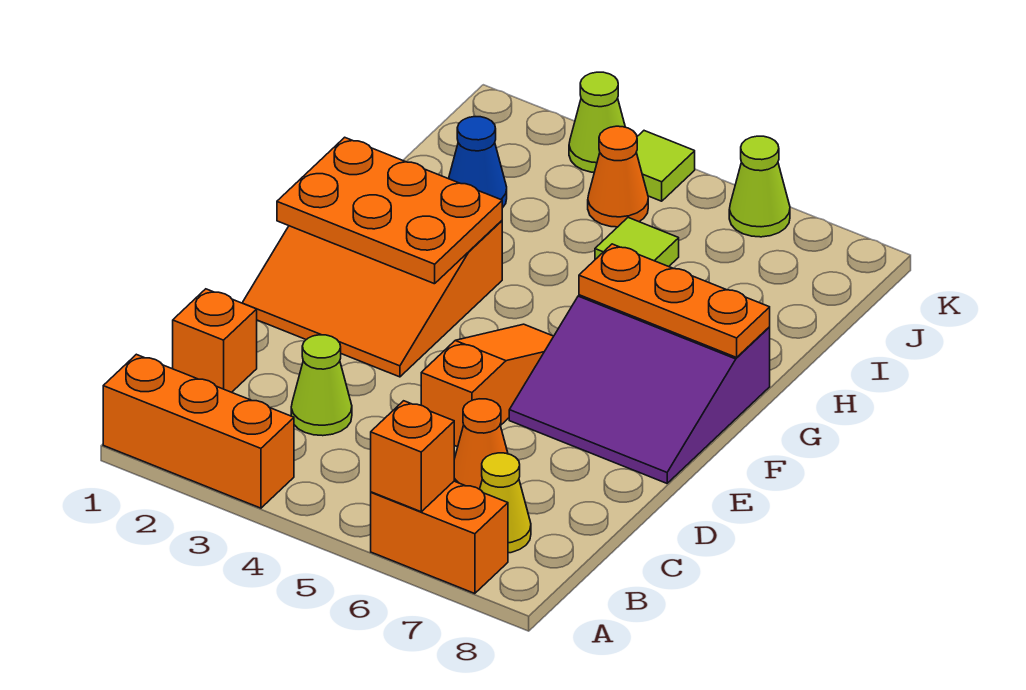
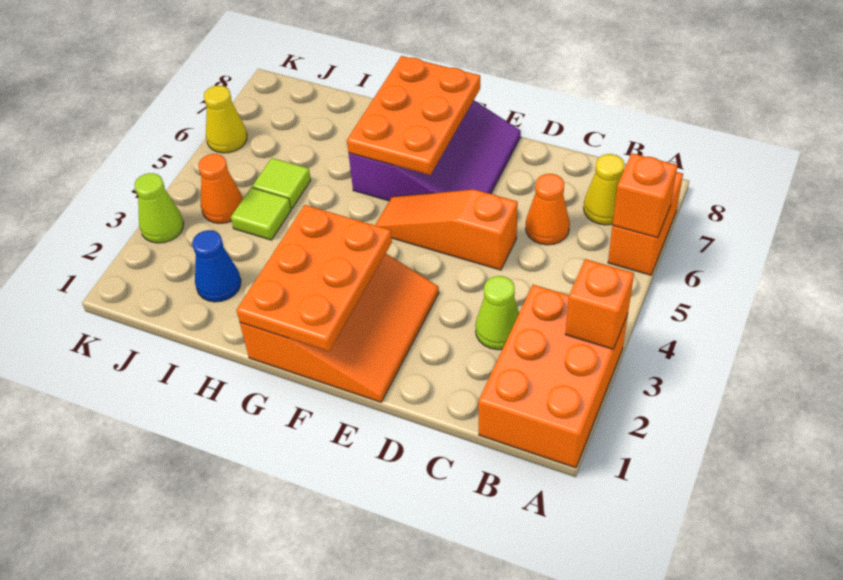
orange 1x3 brick [103,354,294,508] -> orange 2x3 brick [478,285,628,468]
orange 1x1 brick [173,289,257,392] -> orange 1x1 brick moved to [565,259,634,349]
orange 1x3 plate [579,244,770,357] -> orange 2x3 plate [347,56,480,175]
lime 1x1 tile [636,131,695,201] -> lime 1x1 tile moved to [231,188,291,240]
lime 1x1 cone [729,136,790,237] -> yellow 1x1 cone [204,86,247,153]

